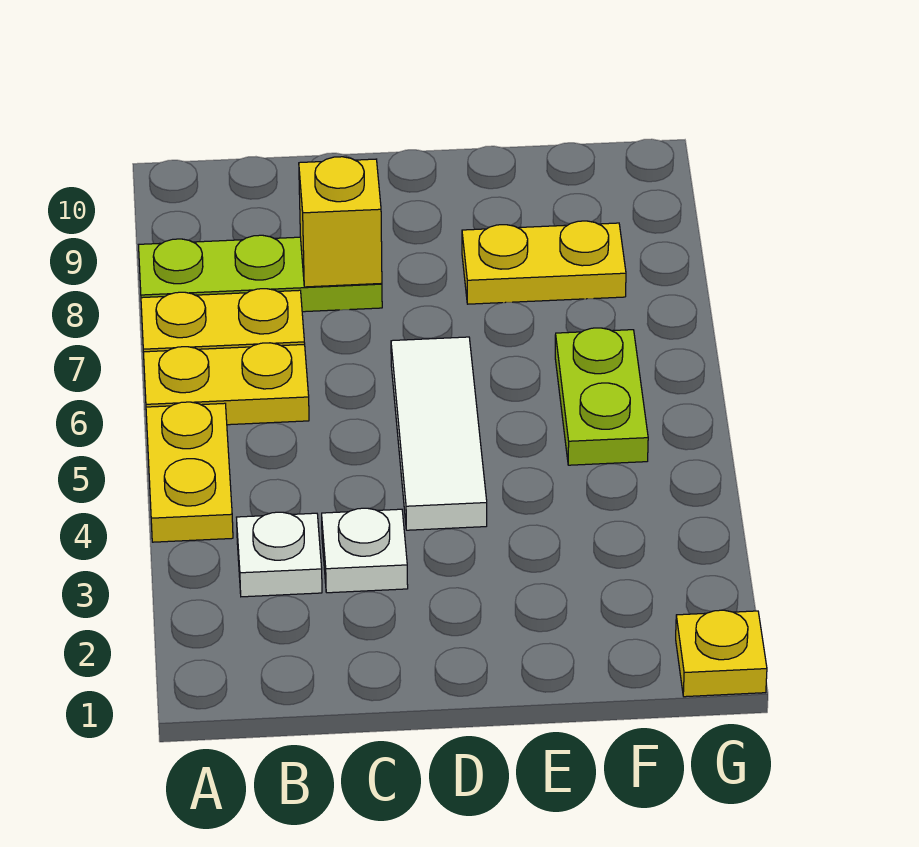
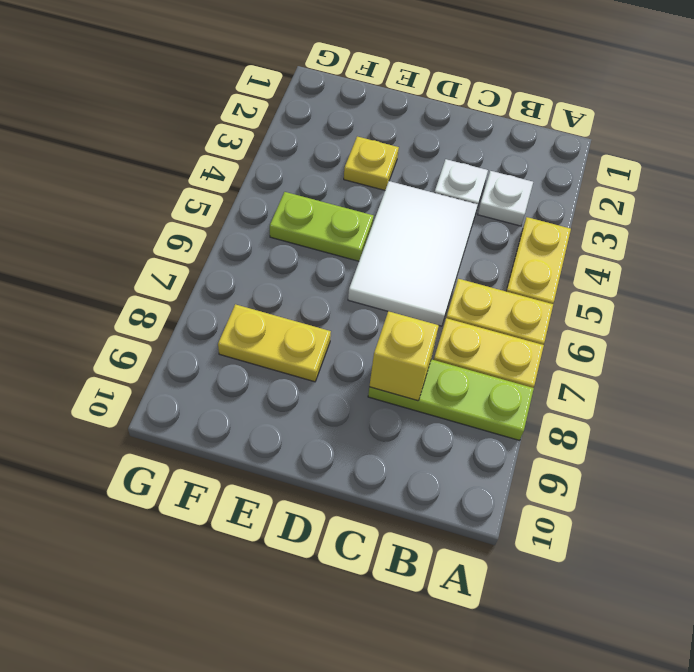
white 1x3 tile [391,337,487,530] -> white 2x3 tile [348,181,478,326]
lime 1x2 plate [555,328,648,465] -> lime 1x2 plate turned to [270,192,373,261]
yellow 1x1 plate [676,610,767,697] -> yellow 1x1 plate moved to [344,137,399,190]

